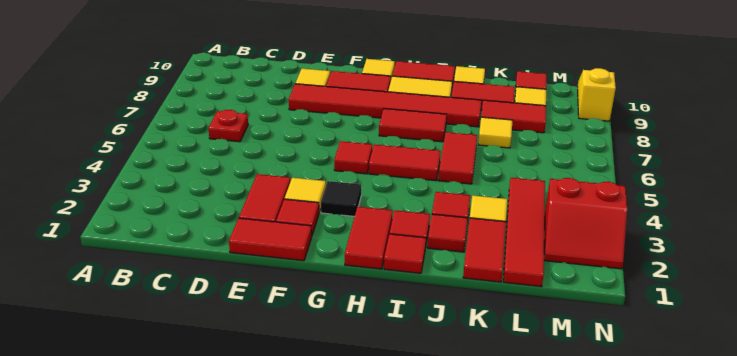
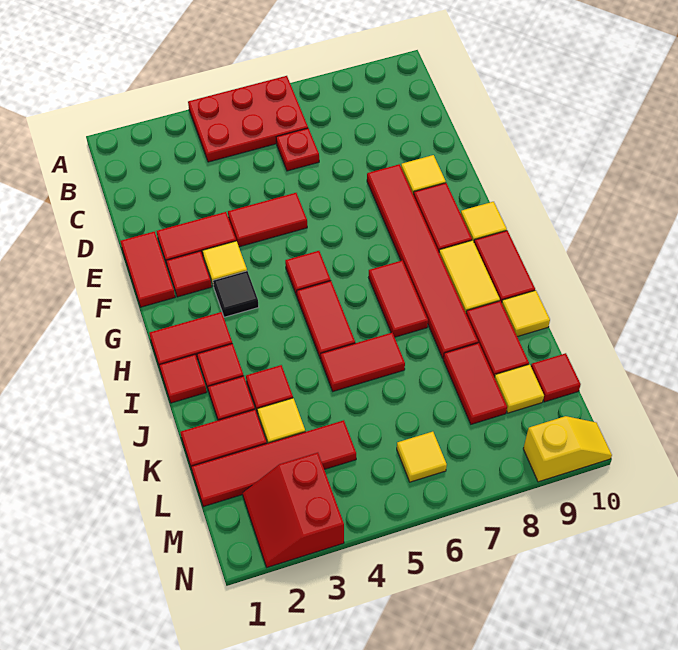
none -> red 2x3 plate [188,76,308,162]
none -> red 1x2 tile [228,193,307,247]
yellow 1x1 tile [478,117,513,148] -> yellow 1x1 tile moved to [397,432,447,482]

